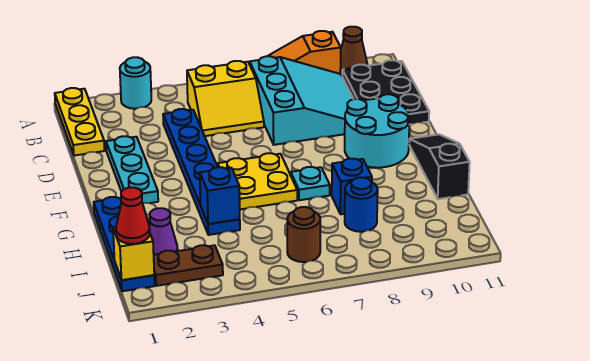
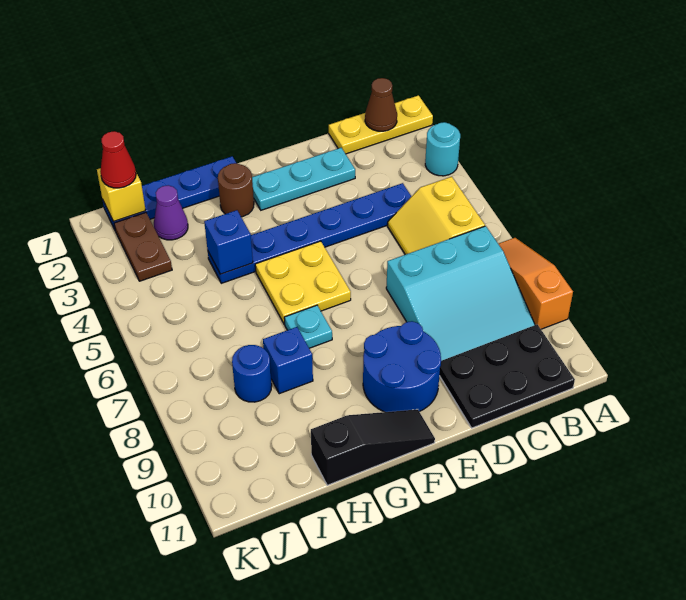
brown 1x1 cone [340,27,367,74] -> brown 1x1 cone moved to [365,78,397,131]
cyan 2x2 round brick [345,94,410,168] -> blue 2x2 round brick [363,321,441,412]
brown 1x1 round brick [287,207,320,262] -> brown 1x1 round brick moved to [218,163,254,217]

